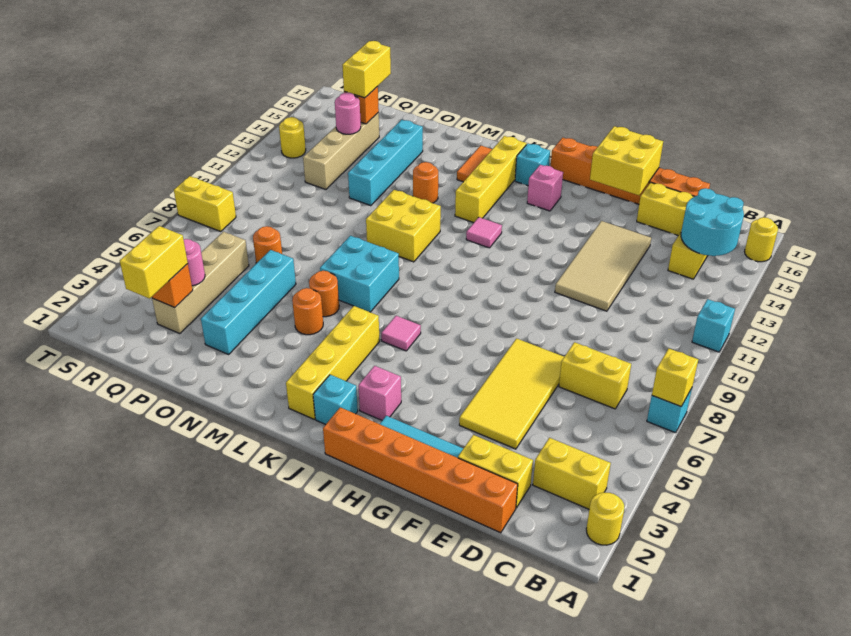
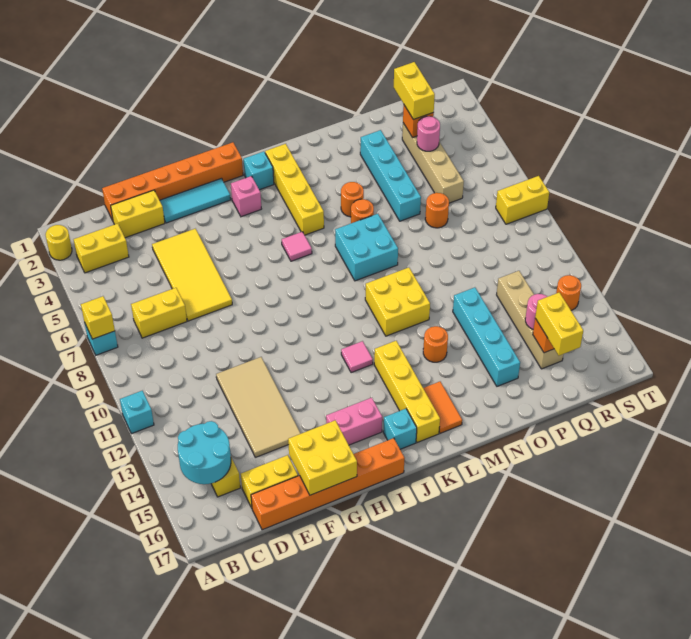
yellow 1x1 round brick [745,217,778,262] -> none
pink 1x1 brick [527,165,563,211] -> pink 1x2 brick [326,398,382,445]
yellow 1x1 round brick [279,117,306,158] -> orange 1x1 round brick [556,275,581,310]

